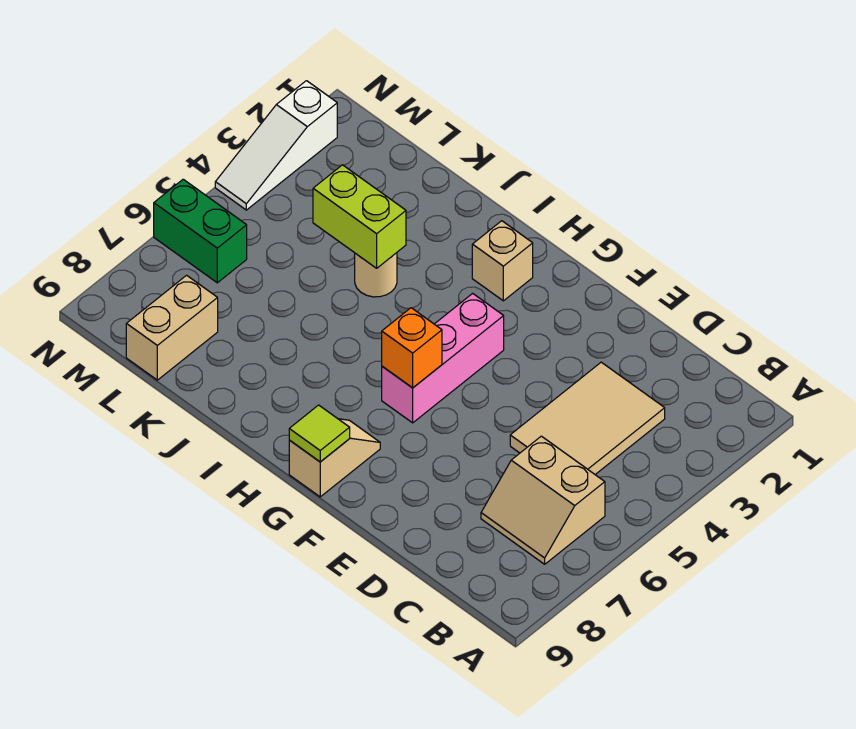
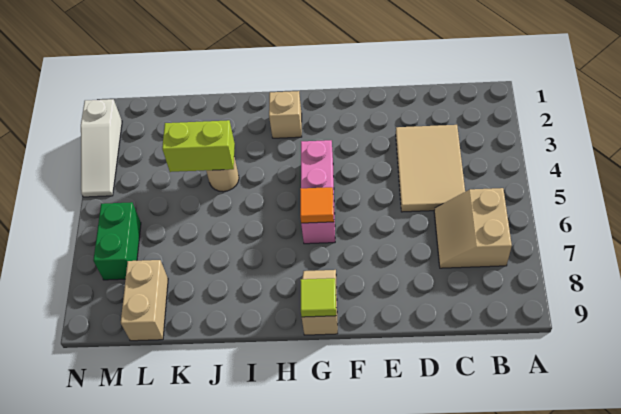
tan 2x2 slope [481,436,605,564] -> tan 2x2 slope turned to [434,188,512,268]
orange 1x1 brick [382,308,442,388] -> orange 1x1 tile [300,187,334,223]
green 1x2 brick [154,179,247,283] -> green 1x2 brick turned to [93,202,141,280]

